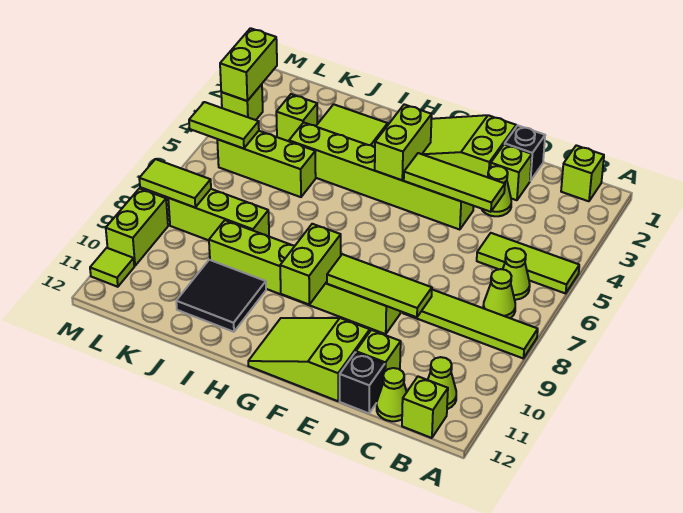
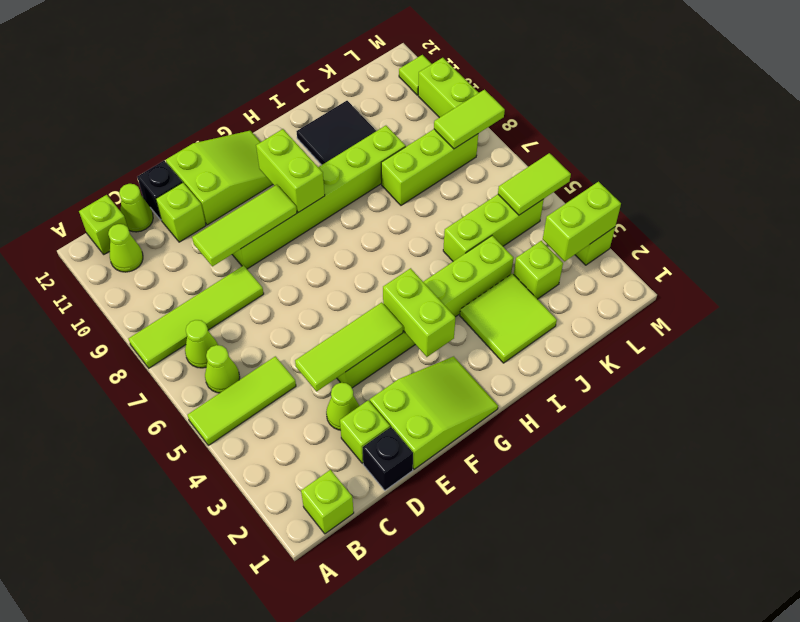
lime 1x2 brick [220,28,277,101] -> lime 1x2 brick turned to [543,182,621,261]

